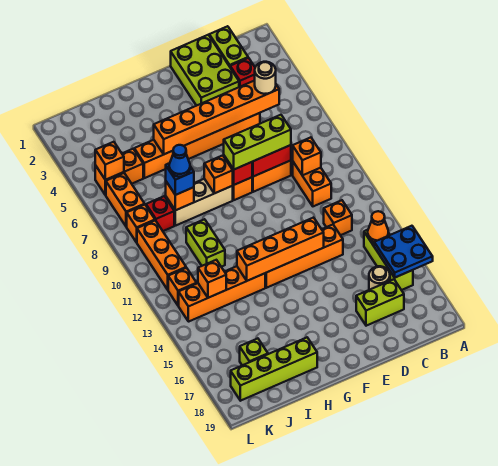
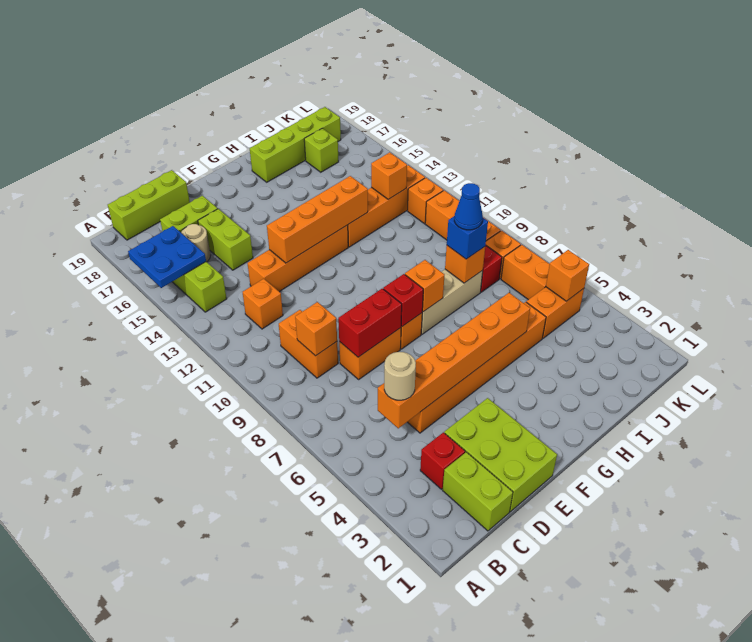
orange 1x1 cone [368,211,389,242] -> none
lime 1x3 brick [224,115,291,169] -> lime 1x3 brick moved to [108,170,190,240]
lime 1x2 brick [186,219,225,267] -> lime 1x2 brick moved to [198,209,253,270]

